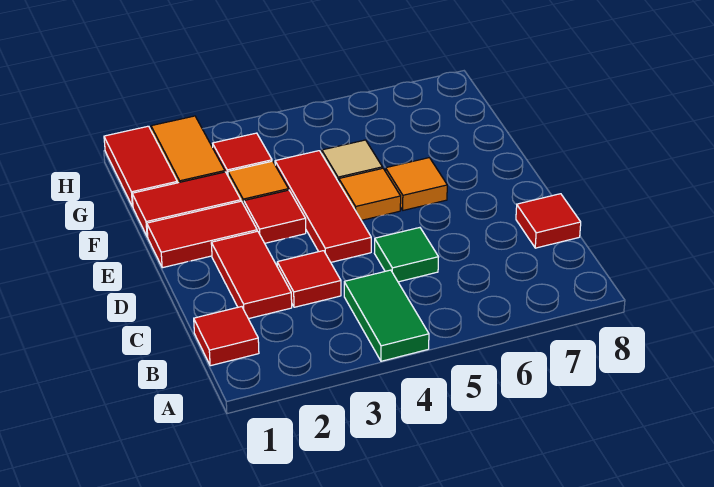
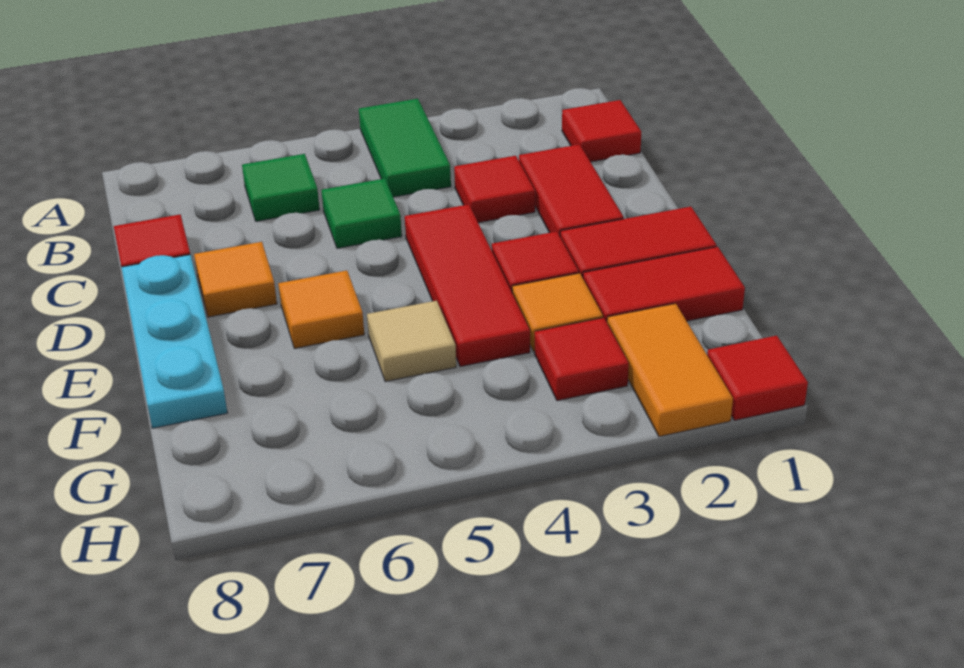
none -> green 1x1 tile [242,154,320,221]
none -> cyan 1x3 plate [121,255,227,428]
orange 1x1 tile [339,168,401,220] -> orange 1x1 tile moved to [194,242,277,317]
red 1x2 tile [104,126,177,207] -> red 1x1 tile [707,336,808,420]

